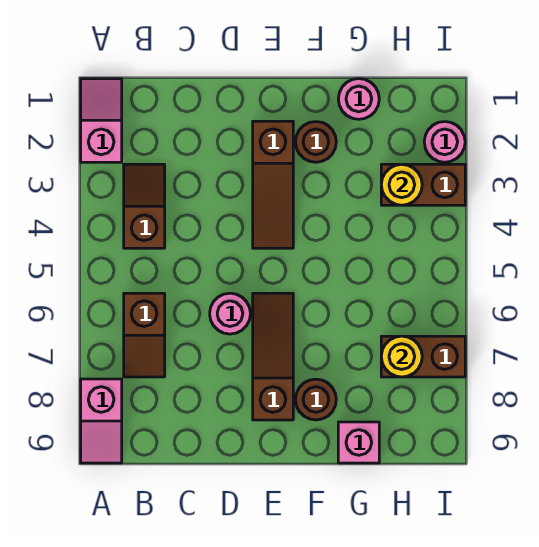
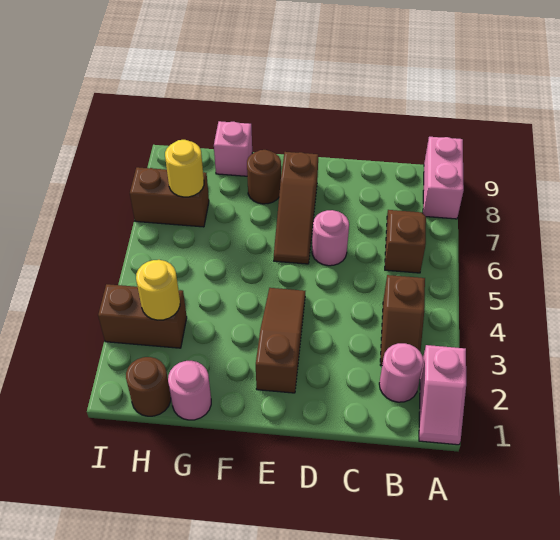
pink 1x2 slope [81,379,122,463] -> pink 1x2 brick [423,137,464,219]
brown 1x1 round brick [296,122,336,162] -> brown 1x1 round brick moved to [126,357,171,416]
pink 1x1 round brick [424,122,465,162] -> pink 1x1 round brick moved to [379,343,424,402]

